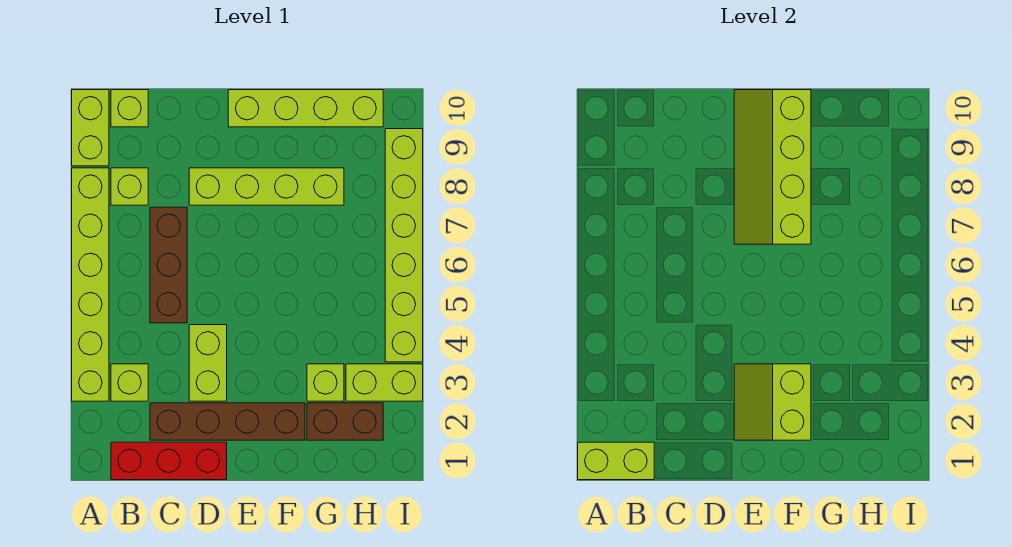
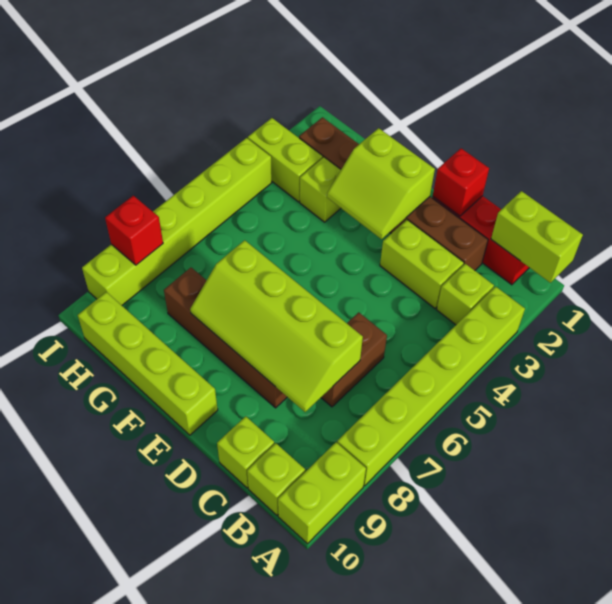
lime 1x1 brick [111,168,148,205] -> lime 1x1 brick moved to [217,416,274,488]
brown 1x3 brick [150,207,187,323] -> brown 1x2 brick [321,312,387,407]
none -> red 1x1 brick [433,148,489,216]
lime 1x2 brick [189,325,227,401] -> lime 1x2 brick turned to [380,220,464,308]
lime 1x4 brick [189,168,344,205] -> brown 1x4 brick [164,268,287,408]
lime 2x2 slope [734,364,811,440] -> lime 2x2 slope turned to [327,128,435,239]
lime 2x4 slope [734,90,811,244] -> lime 2x4 slope turned to [190,240,363,412]
none -> red 1x1 brick [105,196,163,265]

